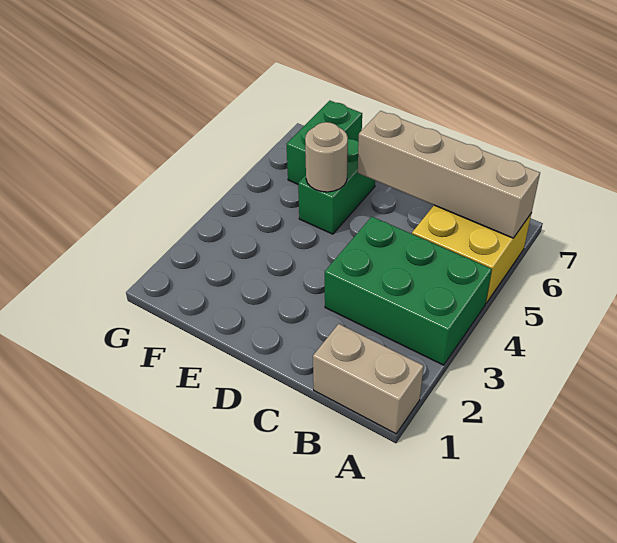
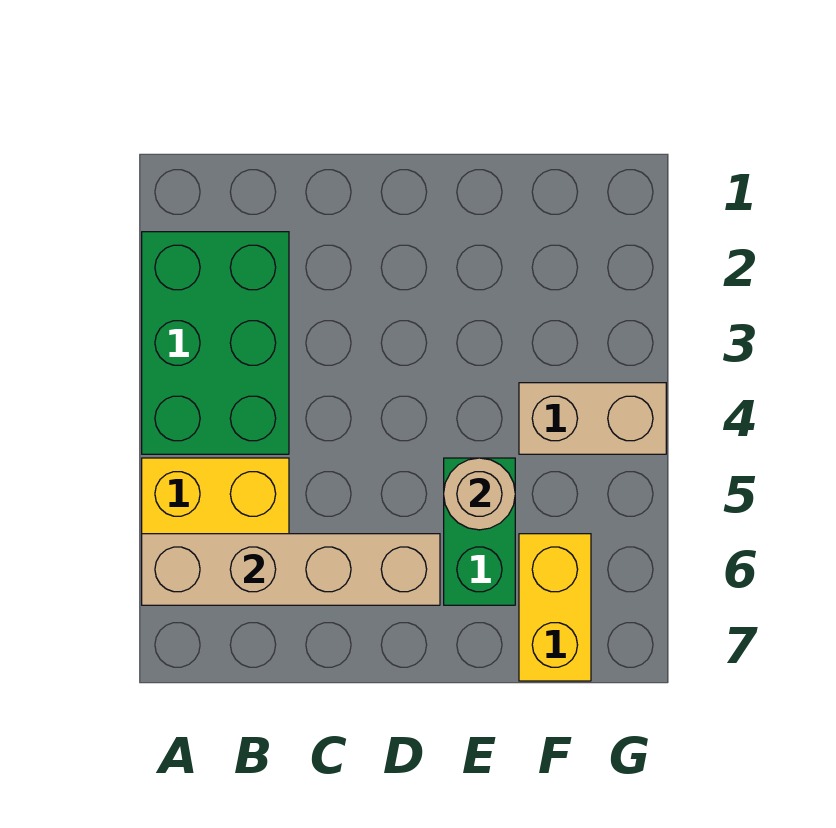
tan 1x2 brick [313,324,424,434] -> tan 1x2 brick moved to [519,383,666,454]
green 2x3 brick [325,217,492,365] -> green 2x3 brick turned to [142,232,289,454]
green 1x2 brick [287,101,362,184] -> yellow 1x2 brick [519,534,591,681]

